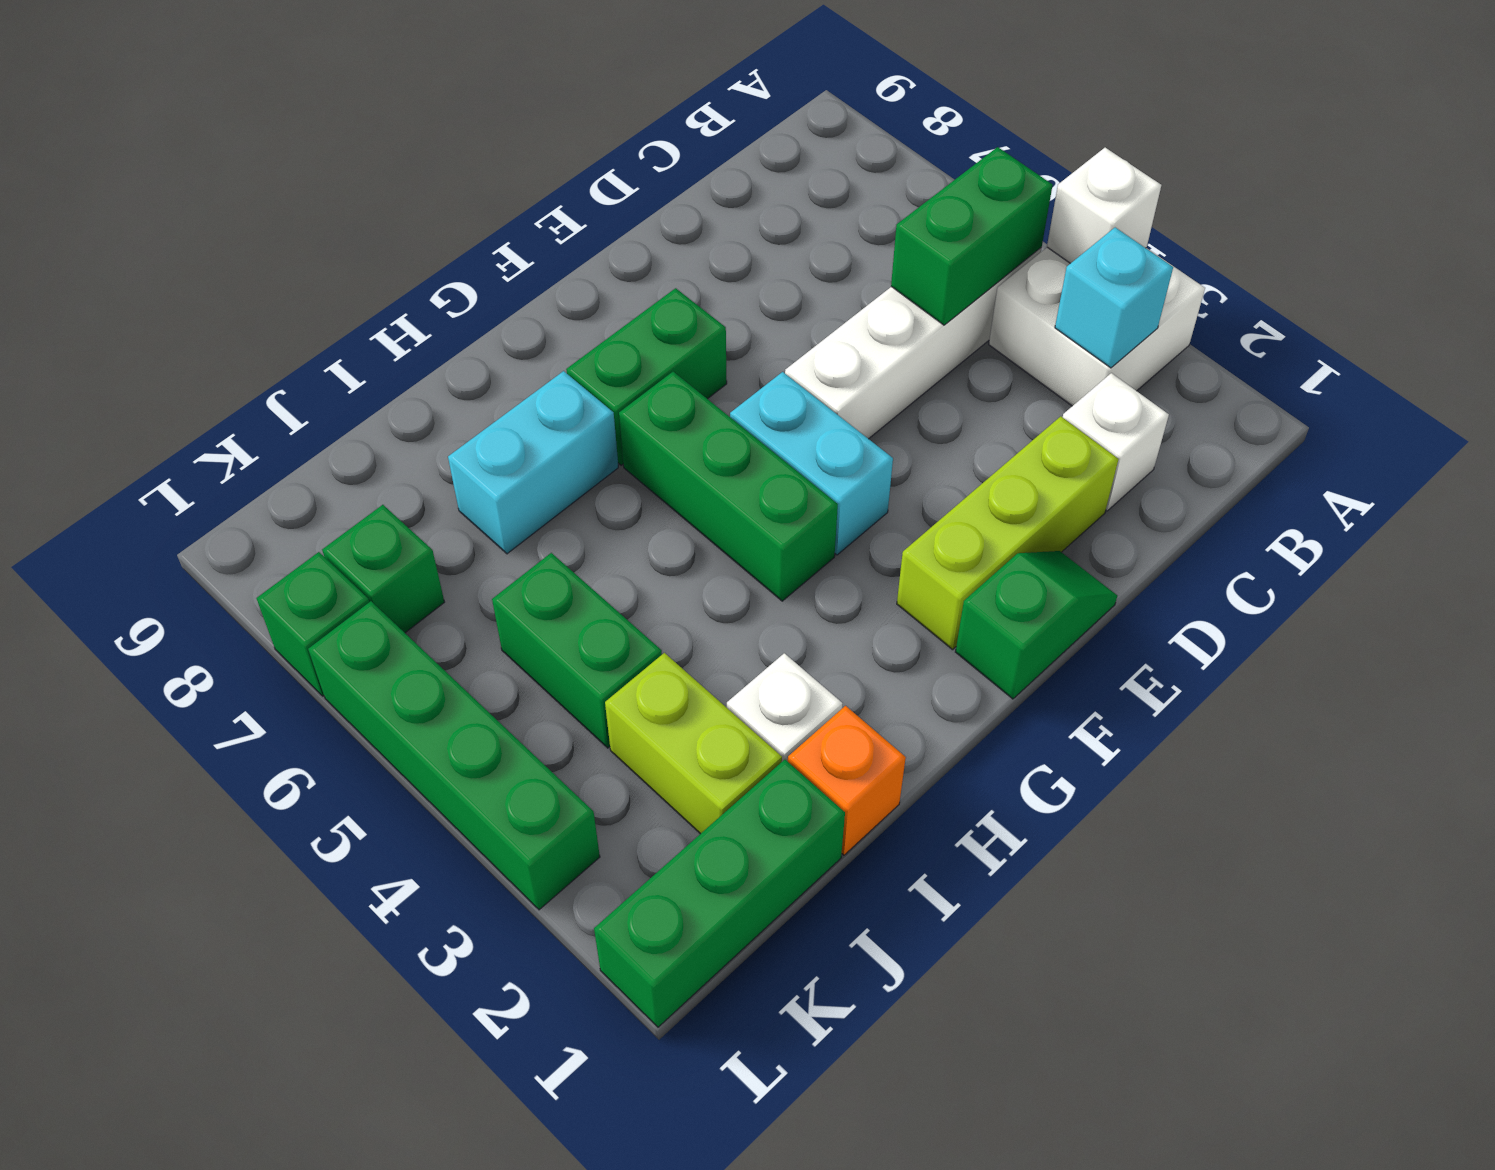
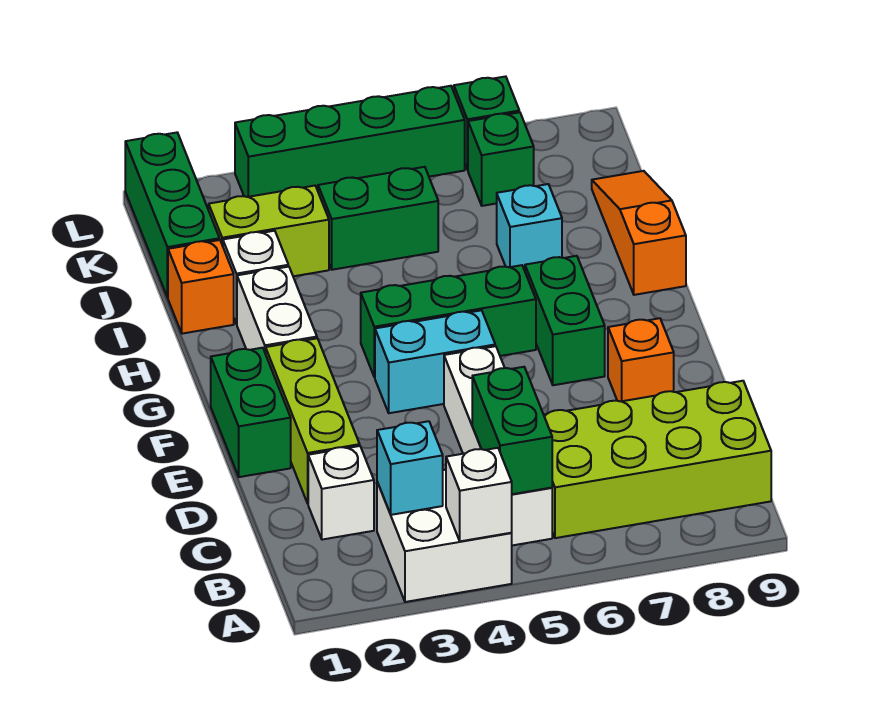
none -> lime 2x4 brick [544,381,771,538]
green 1x2 slope [956,551,1117,699] -> green 1x2 brick [211,348,291,477]
none -> orange 1x1 brick [608,318,674,401]
none -> white 1x2 brick [237,267,317,354]
cyan 1x2 brick [448,371,618,554] -> cyan 1x1 brick [497,184,562,271]
none -> orange 1x3 slope [592,171,686,295]

